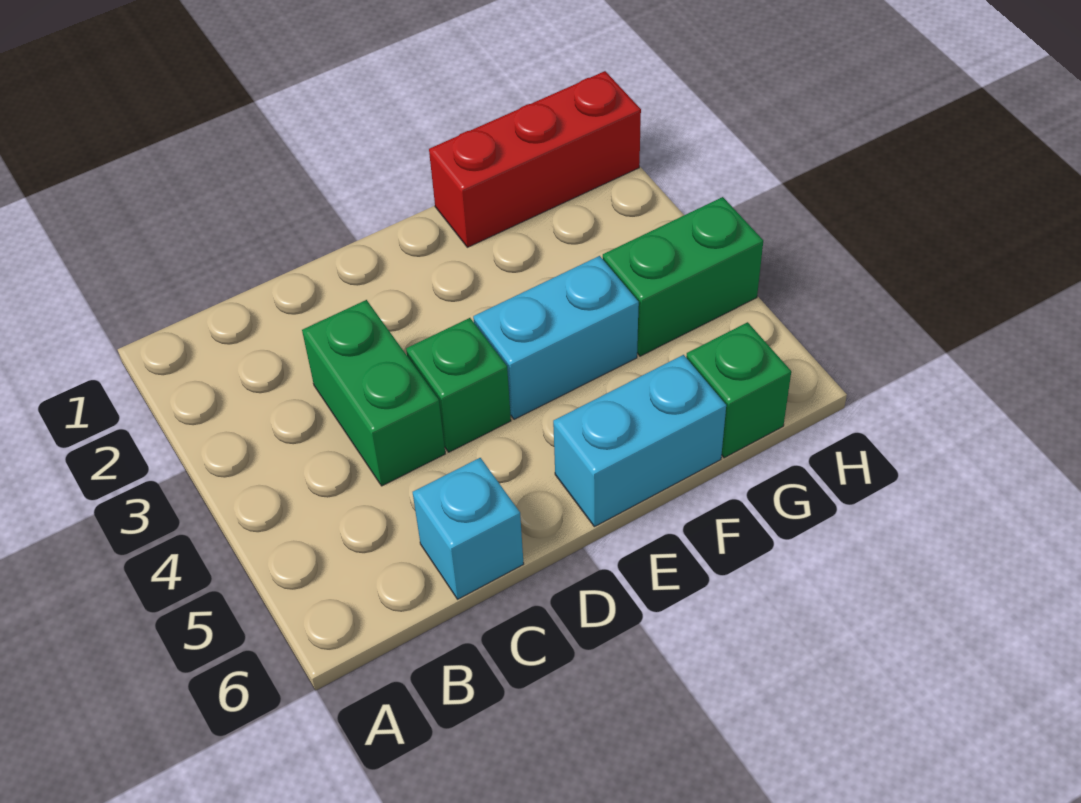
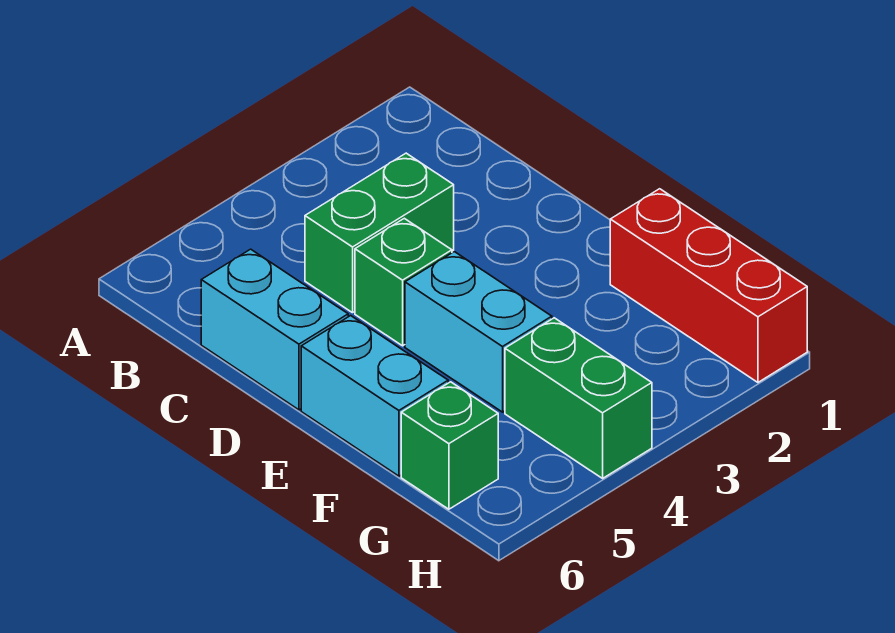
cyan 1x1 brick [413,458,524,599] -> cyan 1x2 brick [201,249,348,410]

